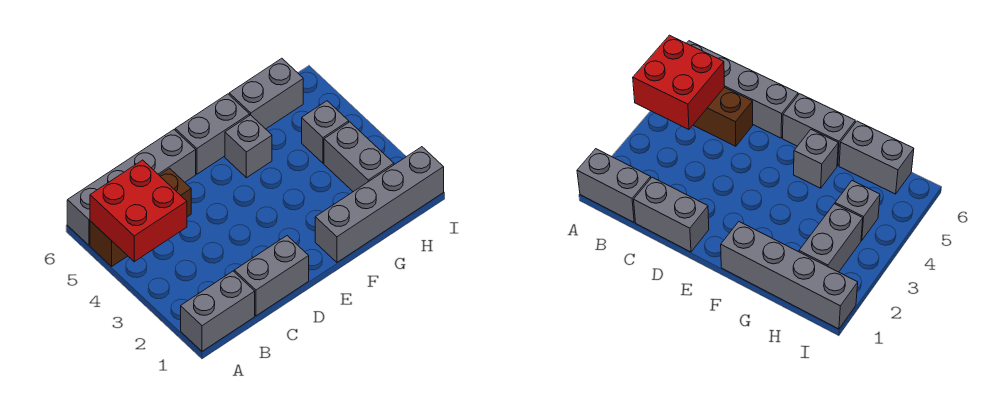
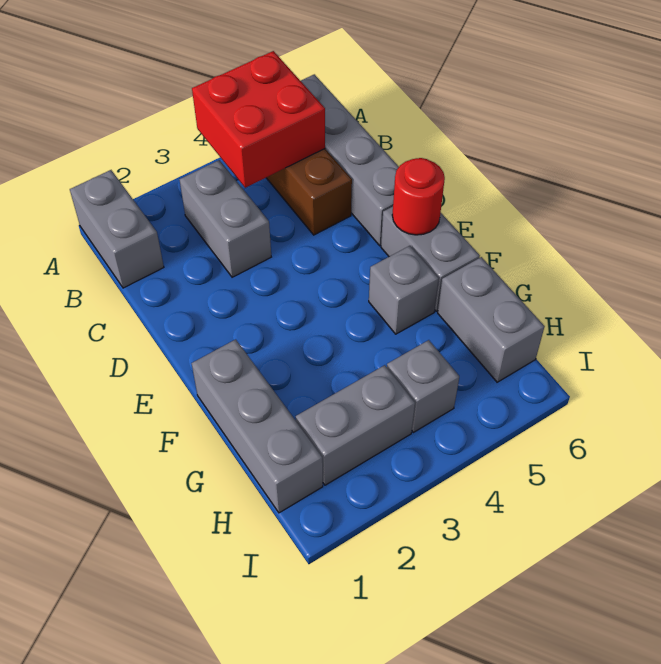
grey 1x2 brick [234,236,309,316] -> grey 1x2 brick moved to [179,160,271,277]
none -> red 1x1 round brick [392,158,445,235]
grey 1x4 brick [315,147,444,262] -> grey 1x3 brick [192,339,323,513]

